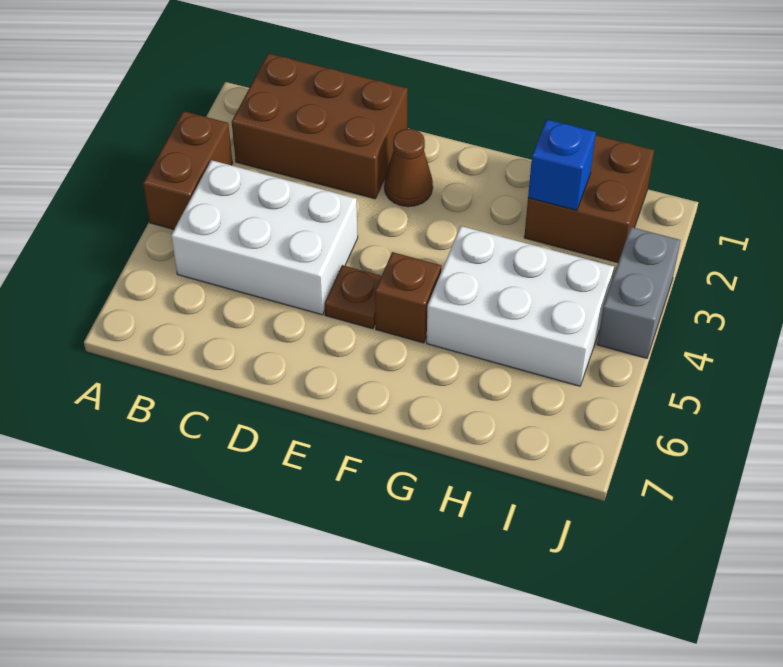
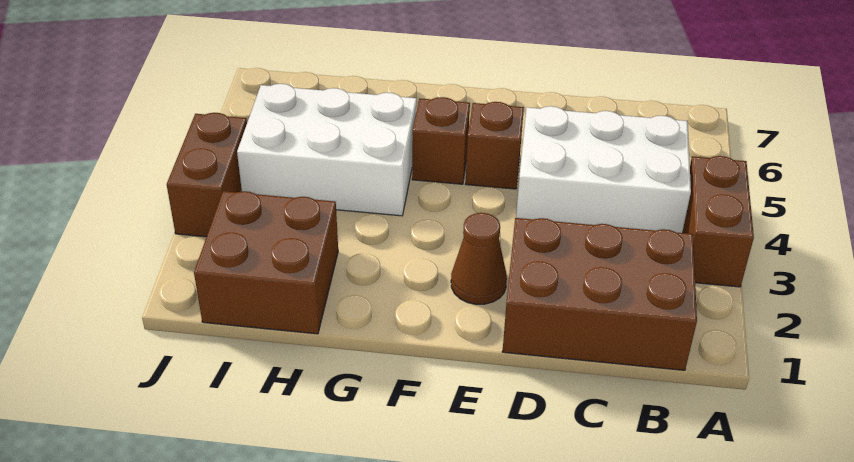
brown 1x1 plate [325,265,381,329] -> brown 1x1 brick [466,102,524,189]
blue 1x1 brick [528,120,596,210] -> none
grey 1x2 brick [597,227,680,358] -> brown 1x2 brick [167,113,247,237]

